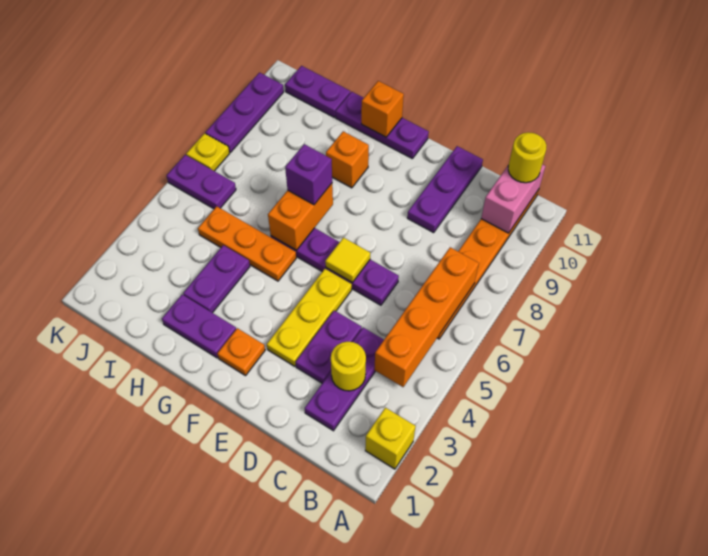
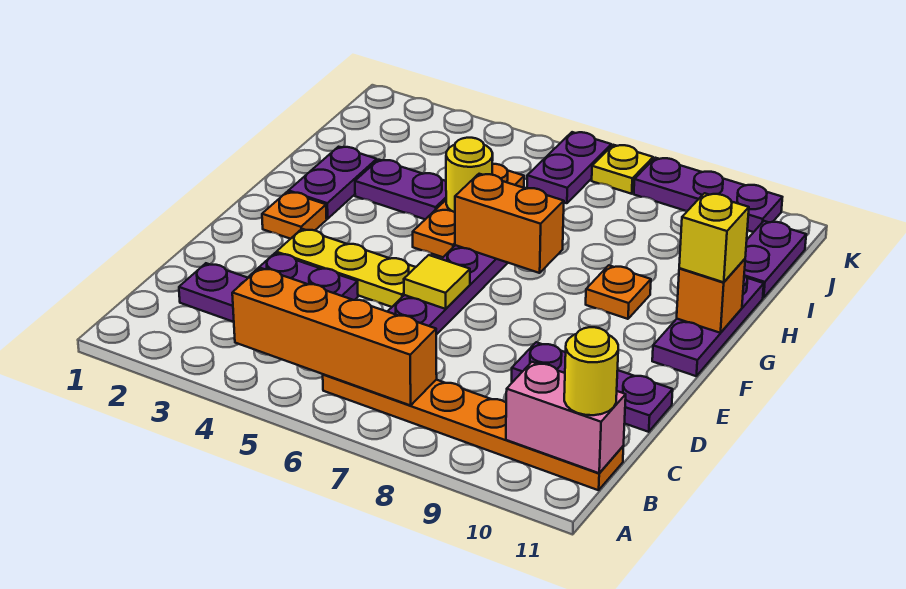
yellow 1x1 brick [365,408,416,469] -> yellow 1x1 brick moved to [679,193,749,282]
yellow 1x1 round brick [331,342,366,391] -> yellow 1x1 round brick moved to [446,138,493,212]
purple 1x1 brick [285,144,332,205] -> none
orange 1x1 brick [326,131,369,188] -> orange 1x1 plate [586,265,651,319]

